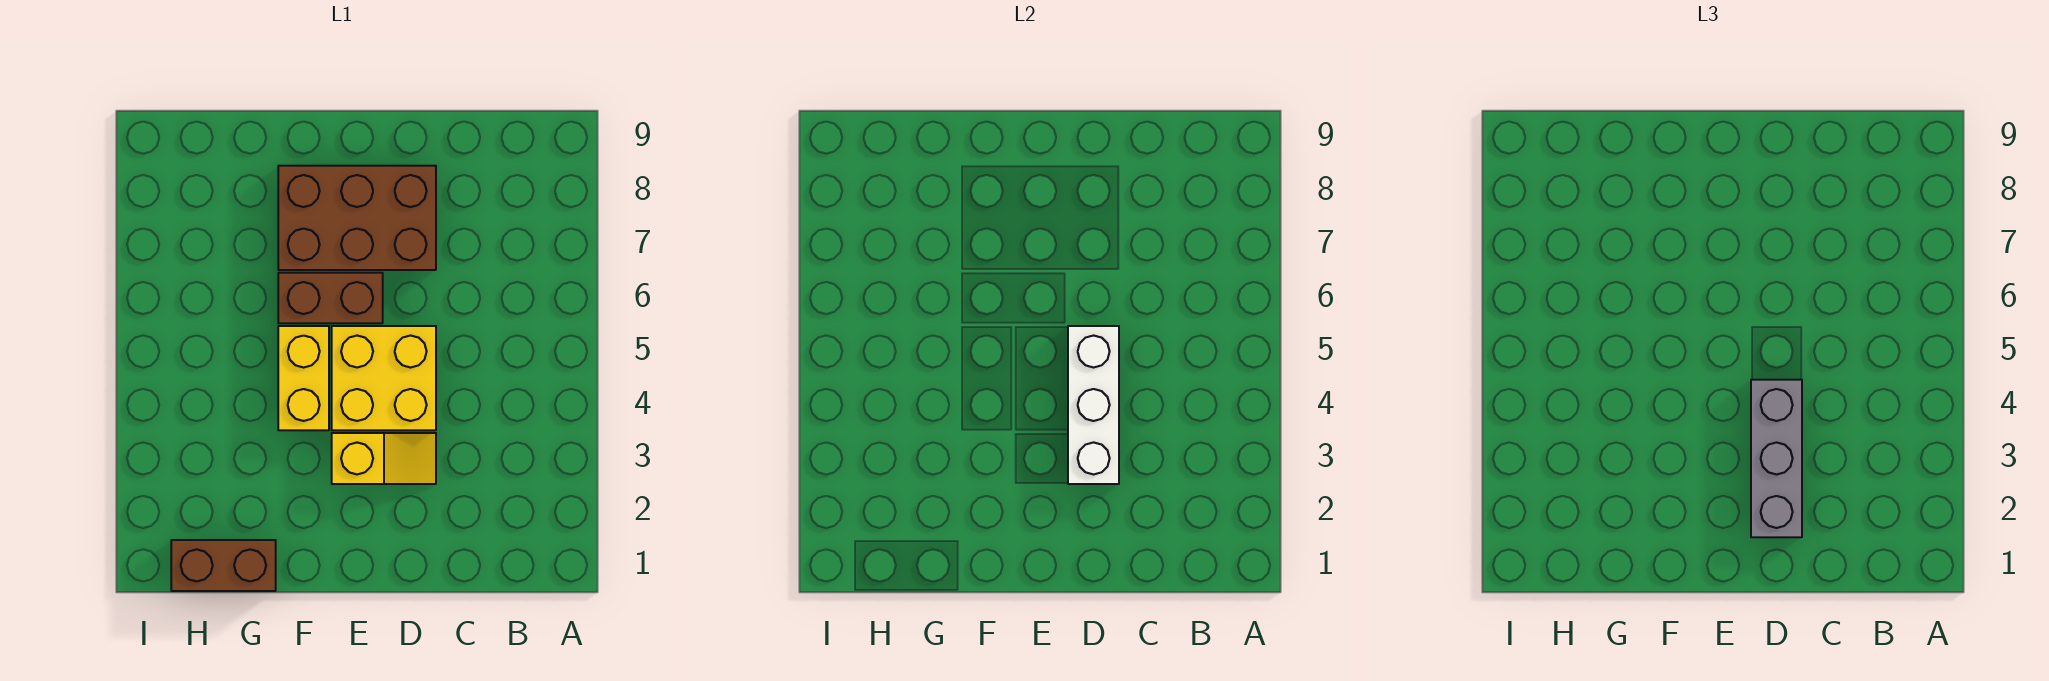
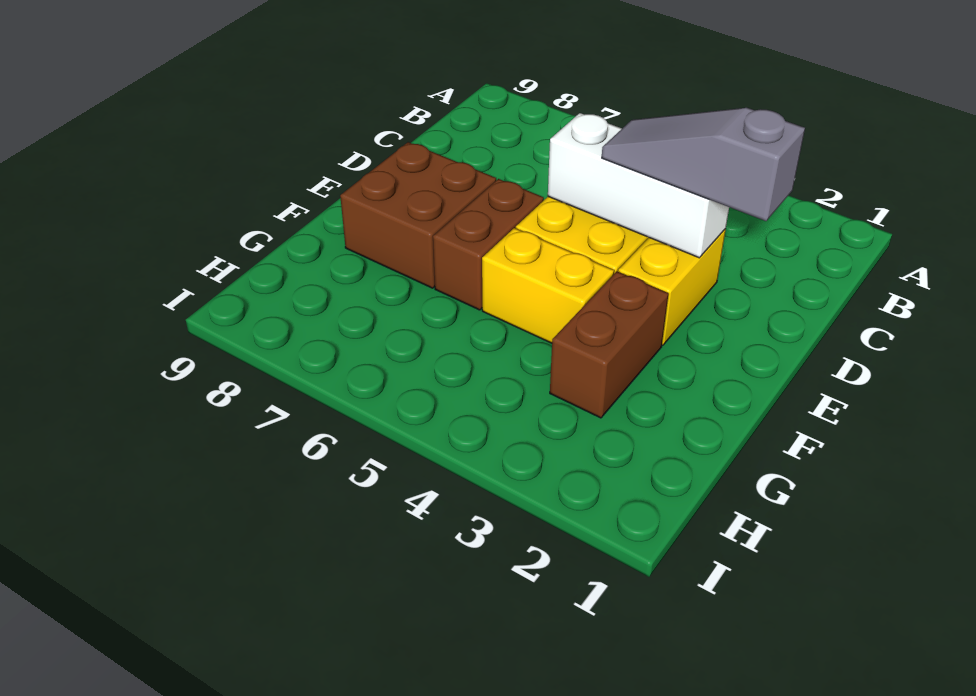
grey 1x3 brick [1751,380,1802,537] -> grey 1x3 slope [602,108,805,221]
yellow 1x2 slope [332,433,436,484] -> yellow 1x2 brick [618,229,726,345]
brown 2x3 brick [278,166,436,270] -> brown 2x2 brick [340,142,496,288]
brown 1x2 brick [171,540,276,591] -> brown 1x2 brick moved to [550,272,668,418]

